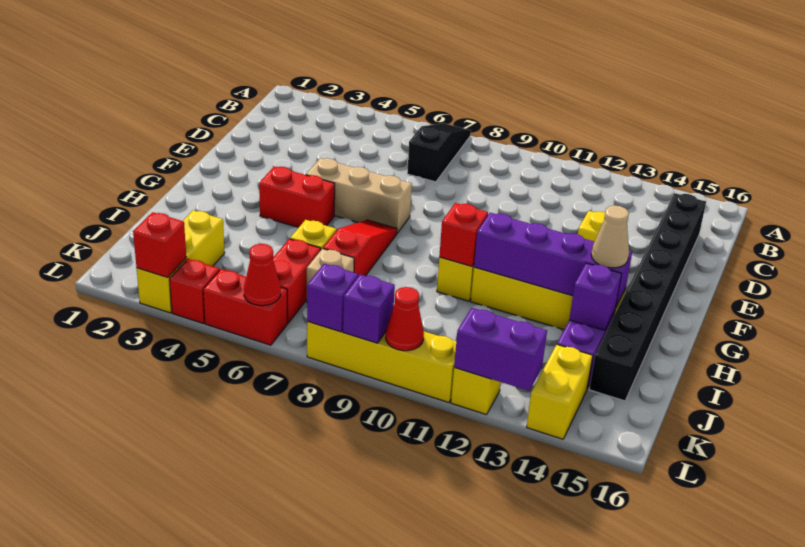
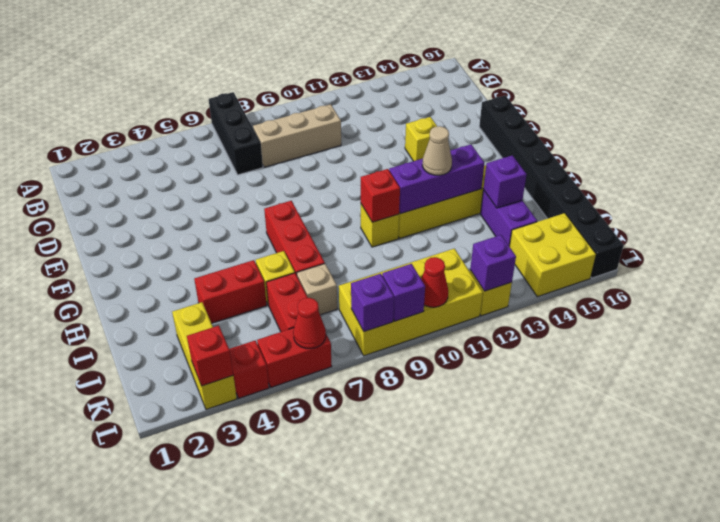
black 1x3 slope [407,123,471,182] -> black 1x3 brick [209,92,263,175]
black 1x8 brick [589,193,706,401] -> black 1x8 brick moved to [479,95,624,278]
tan 1x3 brick [306,158,412,233] -> tan 1x3 brick moved to [253,104,341,167]
red 1x2 brick [259,166,335,227] -> red 1x2 brick moved to [194,260,267,323]
red 1x3 slope [323,220,397,276] -> red 1x3 brick [264,201,325,275]
purple 1x4 brick [474,213,632,307] -> purple 1x3 brick [389,145,484,214]
tan 1x1 cone [591,205,629,268] -> tan 1x1 cone moved to [422,126,452,175]
yellow 1x2 brick [527,345,593,439] -> yellow 2x2 brick [509,213,596,297]
yellow 1x4 brick [307,322,456,402] -> yellow 2x4 brick [339,249,483,356]
purple 1x2 brick [454,308,547,391] -> purple 1x1 brick [470,235,516,291]

